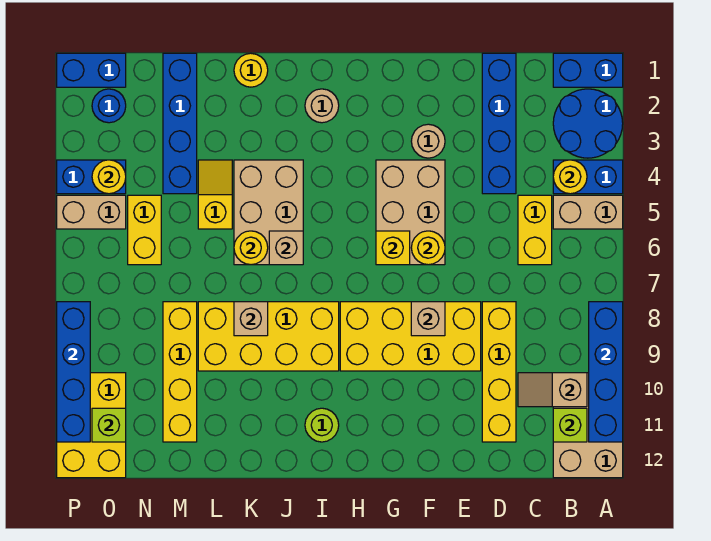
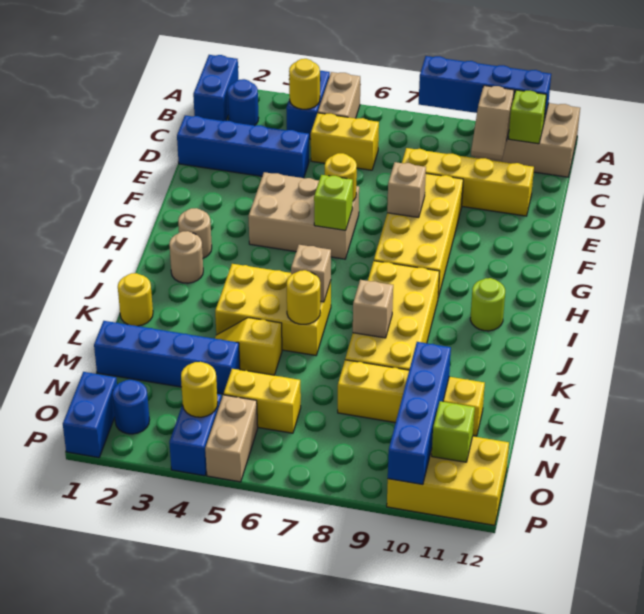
blue 2x2 round brick [553,89,623,158] -> blue 1x1 round brick [228,79,258,126]
tan 1x1 round brick [411,124,445,158] -> tan 1x1 round brick moved to [178,208,212,258]
yellow 1x1 brick [376,231,410,265] -> lime 1x1 brick [314,175,353,230]
tan 2x3 brick [234,160,303,265] -> yellow 2x3 brick [215,264,331,355]
blue 1x4 brick [57,302,90,442] -> blue 1x4 brick turned to [388,342,451,485]

